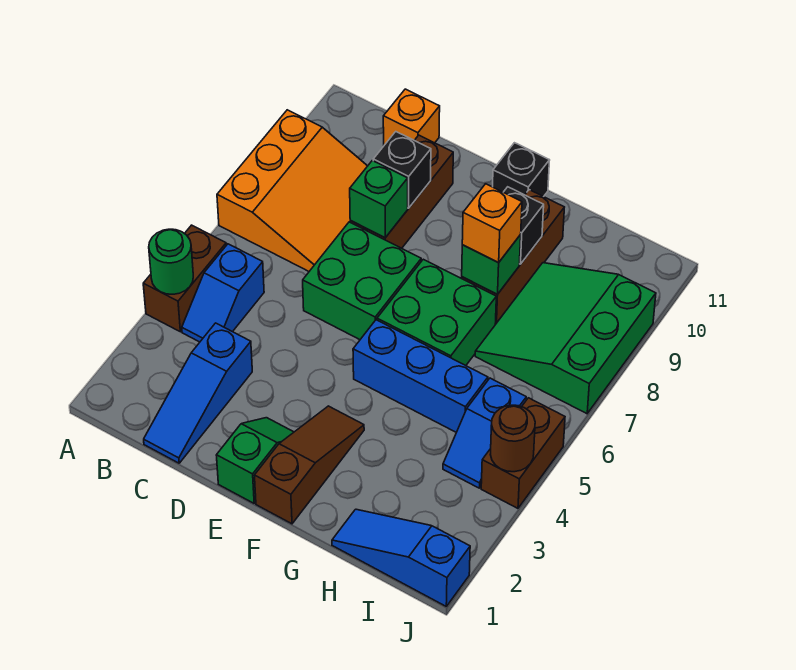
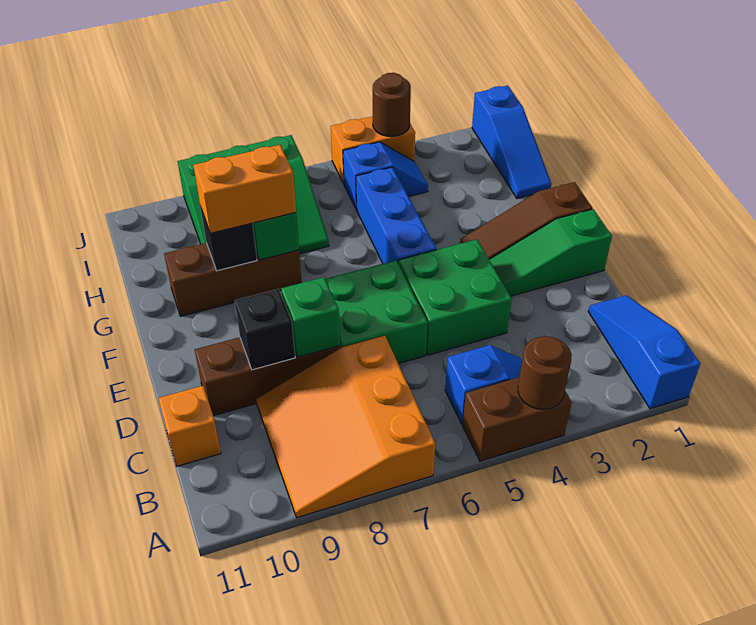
green 1x1 round brick [149,229,193,294] -> brown 1x1 round brick [518,336,572,409]
orange 3x3 slope [217,110,367,271] -> orange 3x3 slope turned to [256,336,435,518]
blue 1x3 slope [144,323,252,463] -> blue 1x3 slope turned to [588,295,700,409]
green 1x2 slope [216,418,294,503] -> green 1x3 slope [489,209,612,296]
green 2x2 brick [377,259,496,365] -> green 2x2 brick moved to [398,240,512,355]
black 1x1 brick [493,143,550,197] -> none
orange 1x1 brick [462,184,522,263] -> orange 1x2 brick [193,145,296,233]
brown 1x2 brick [481,398,565,508] -> orange 1x2 brick [331,116,415,184]

